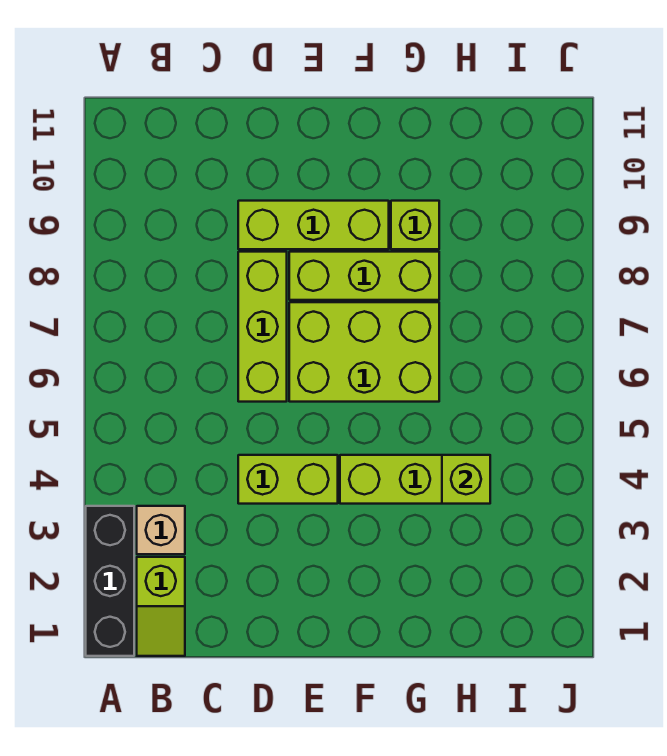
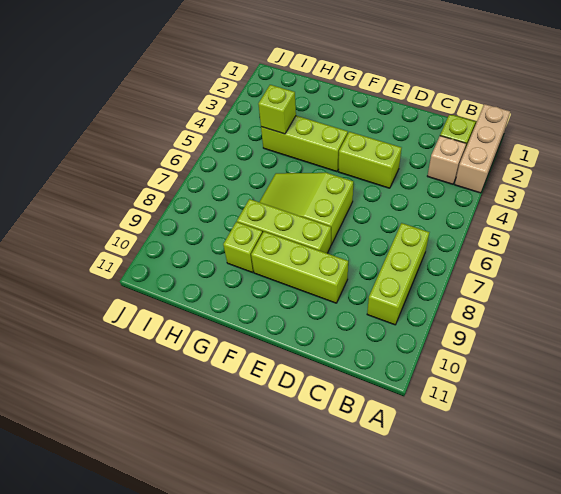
black 1x3 brick [86,506,134,656] -> tan 1x3 brick [455,104,510,193]
lime 1x3 brick [238,252,287,402] -> lime 1x3 brick moved to [367,223,429,325]
lime 2x3 brick [289,302,439,402] -> lime 2x3 slope [260,173,353,245]

